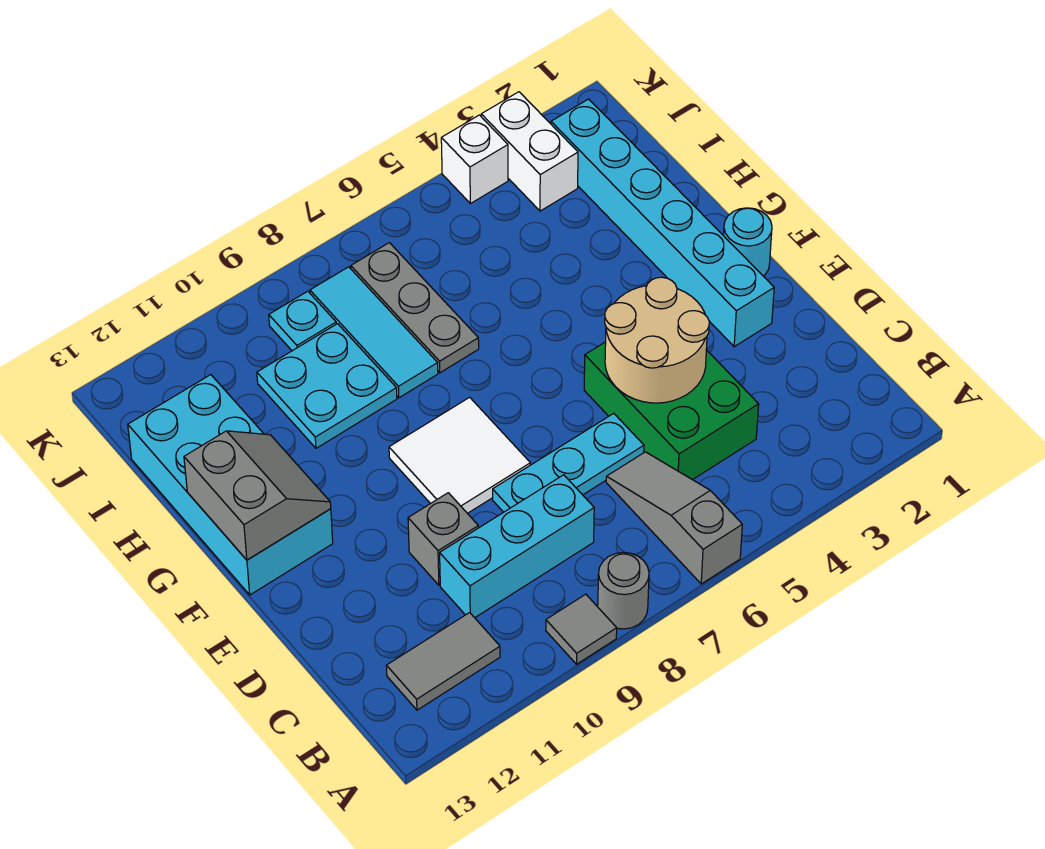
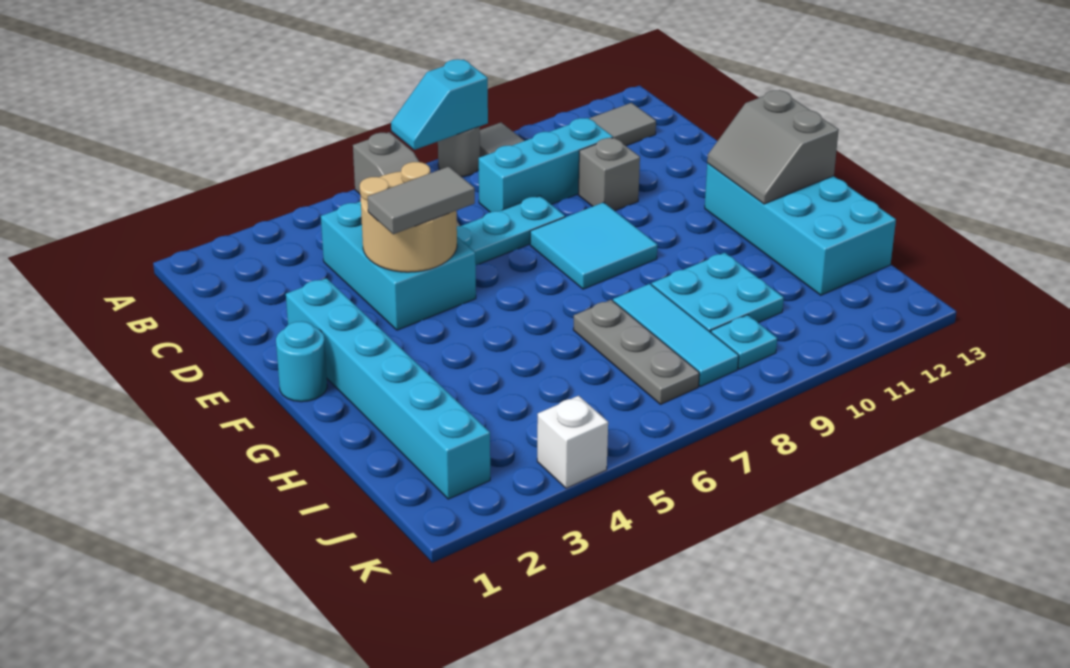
none -> cyan 1x2 slope [391,59,488,150]
green 2x3 brick [584,342,759,480] -> cyan 2x3 brick [321,201,476,330]
none -> grey 1x2 tile [368,167,475,234]
white 2x2 tile [389,397,530,513] -> cyan 2x2 tile [530,202,658,289]
white 1x2 brick [481,92,578,211] -> none

